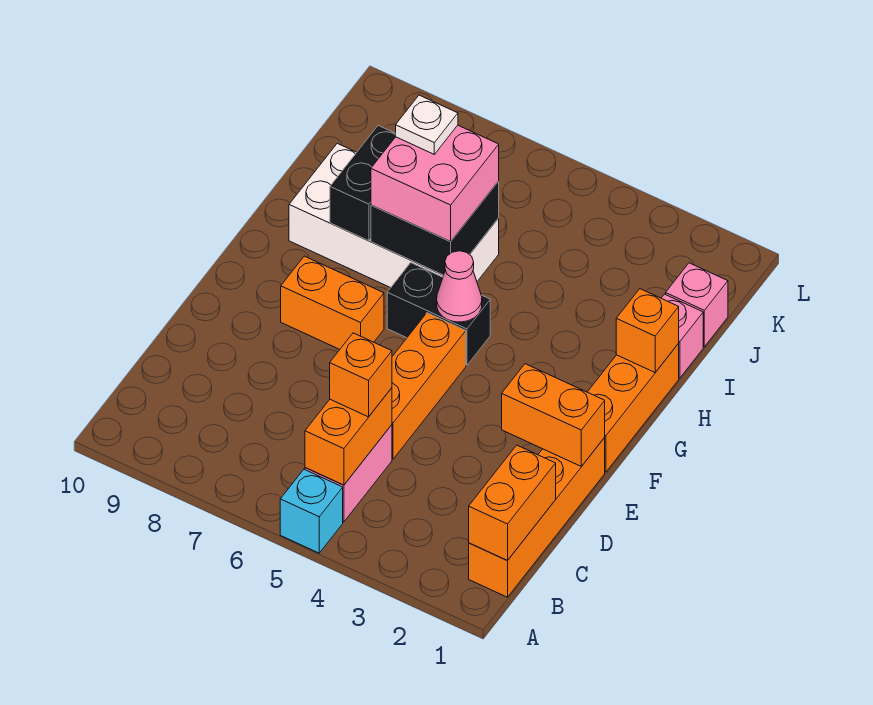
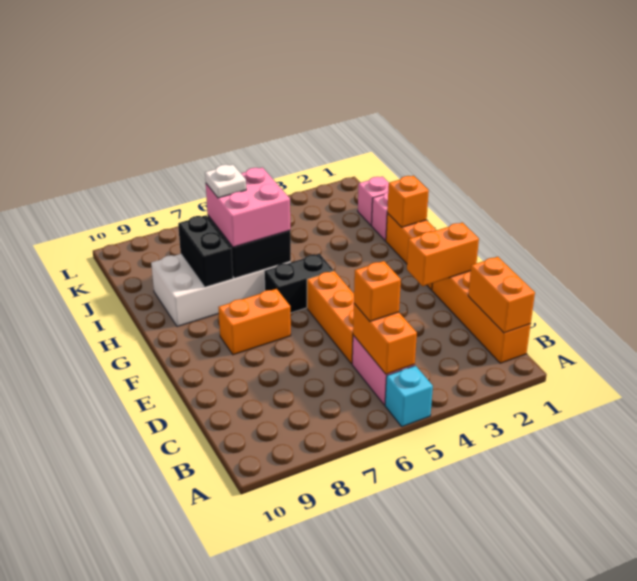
pink 1x1 cone [437,251,482,322] -> none

